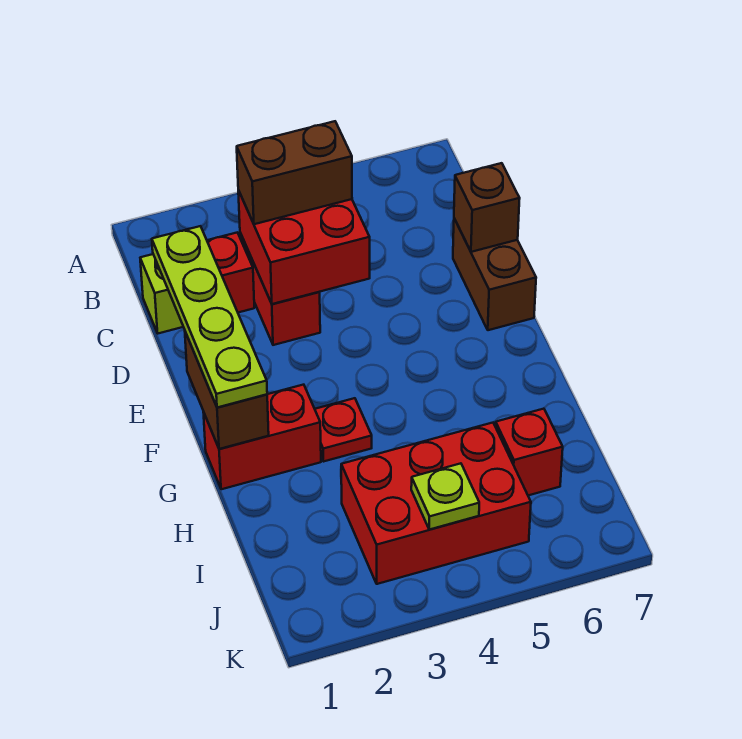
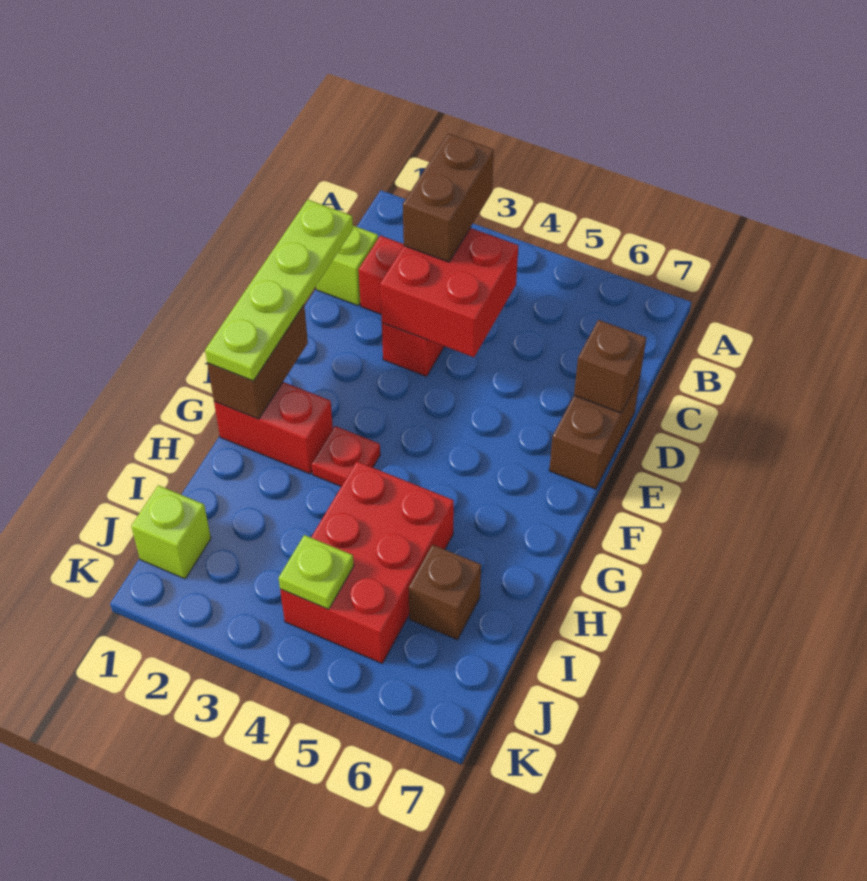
brown 1x2 brick [237,121,352,224] -> brown 1x2 brick turned to [403,133,494,262]
red 2x3 brick [341,423,531,584] -> red 2x3 brick turned to [280,462,454,663]
red 1x1 brick [496,409,563,495] -> brown 1x1 brick [409,545,481,640]
none -> lime 1x1 brick [131,485,211,579]

